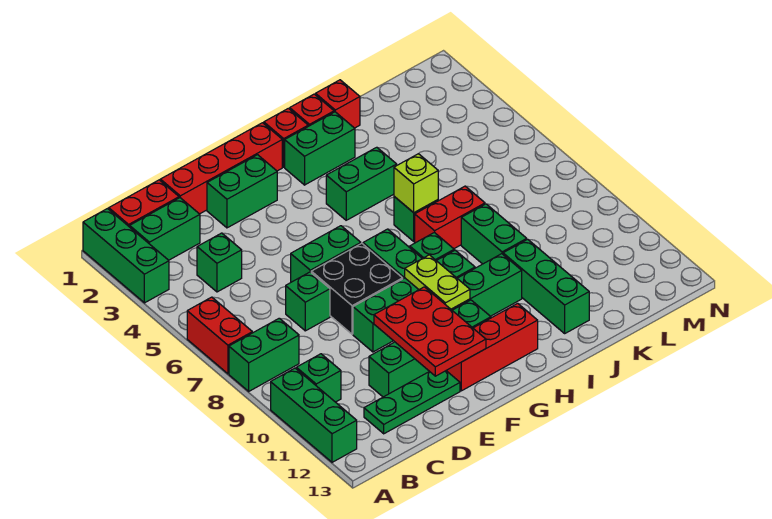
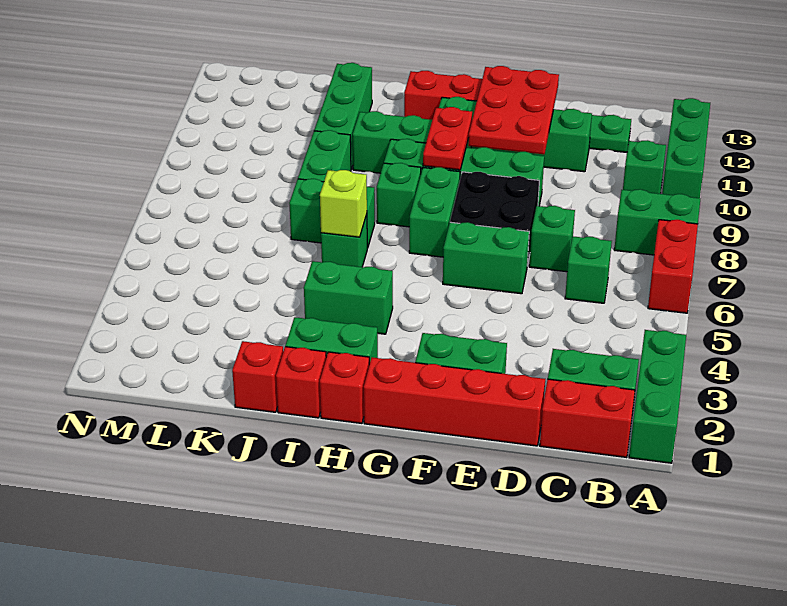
green 1x1 brick [197,233,242,292] -> green 1x1 brick moved to [565,236,612,303]
lime 1x2 plate [405,255,470,309] -> red 1x2 plate [423,107,472,170]
red 1x2 brick [415,186,485,249] -> green 1x2 brick [289,179,375,248]

